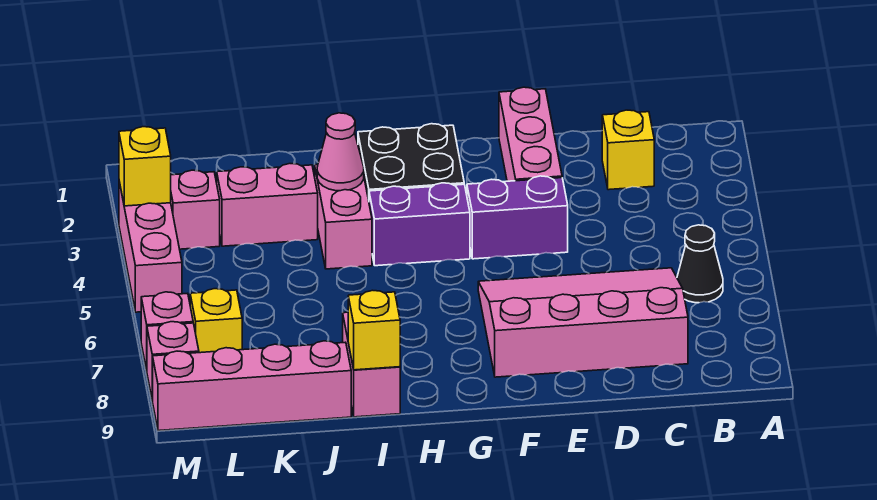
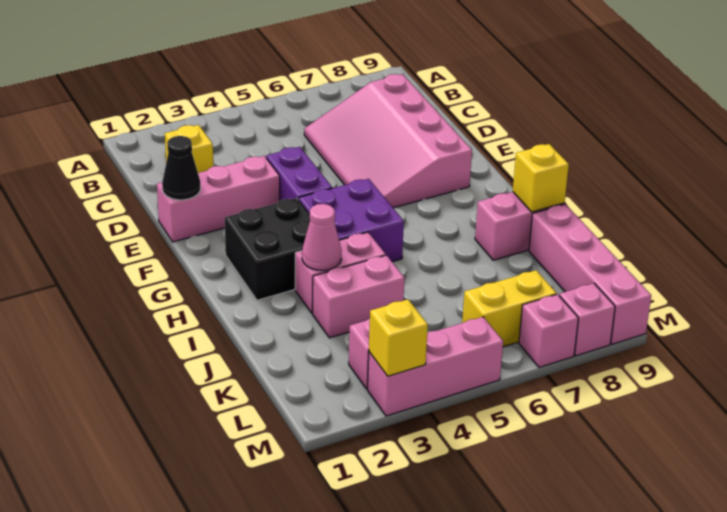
black 1x1 cone [677,225,723,303] -> black 1x1 cone moved to [162,136,201,200]
purple 1x2 brick [369,183,470,266] -> purple 2x2 brick [299,179,404,262]
pink 1x2 brick [217,164,318,246] -> pink 1x2 brick turned to [313,255,404,338]
yellow 1x1 brick [190,289,242,353] -> yellow 1x2 brick [462,270,557,347]

